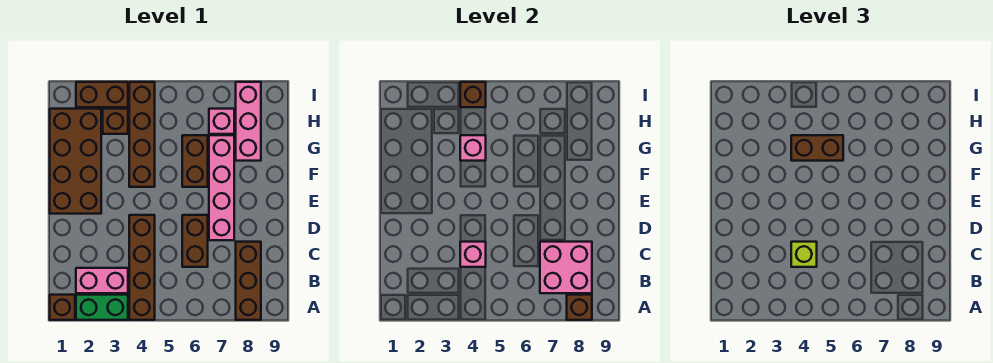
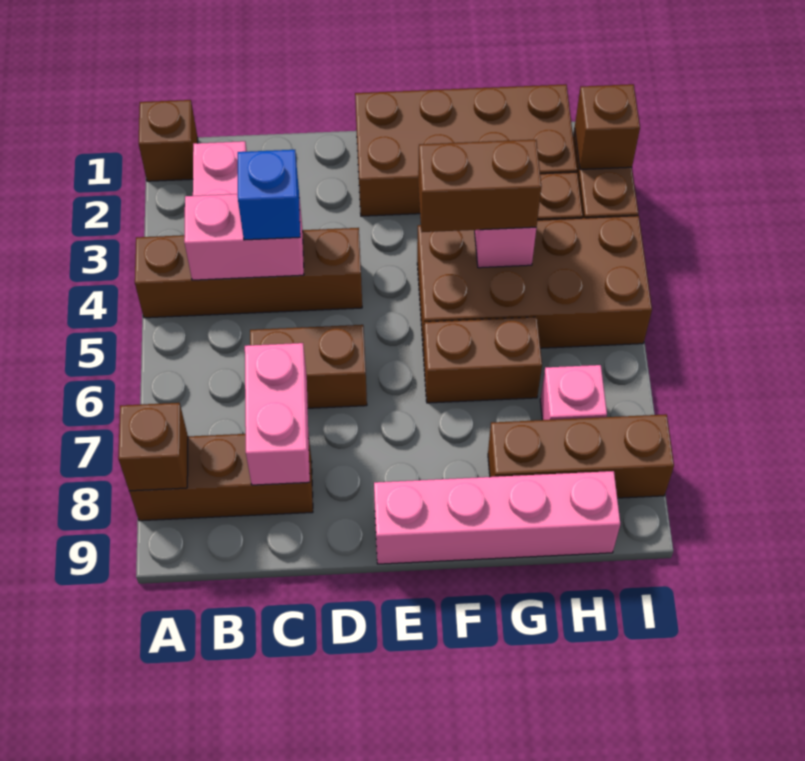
green 1x2 brick [76,295,128,320] -> none
pink 2x2 brick [540,242,592,293] -> pink 1x2 brick [245,343,310,485]
pink 1x1 brick [460,242,486,267] -> pink 1x2 brick [184,194,304,280]
lime 1x1 brick [791,242,817,267] -> blue 1x1 brick [238,150,300,240]
pink 1x4 brick [209,135,234,240] -> pink 1x4 brick moved to [374,471,620,564]
brown 1x4 brick [129,82,155,187] -> brown 2x4 brick [417,216,652,353]
brown 1x2 brick [791,135,843,161] -> brown 1x2 brick turned to [418,140,541,232]
pink 1x3 brick [236,82,261,161] -> brown 1x3 brick [488,414,674,498]
brown 1x1 brick [460,82,486,107] -> brown 1x1 brick moved to [575,84,640,169]

